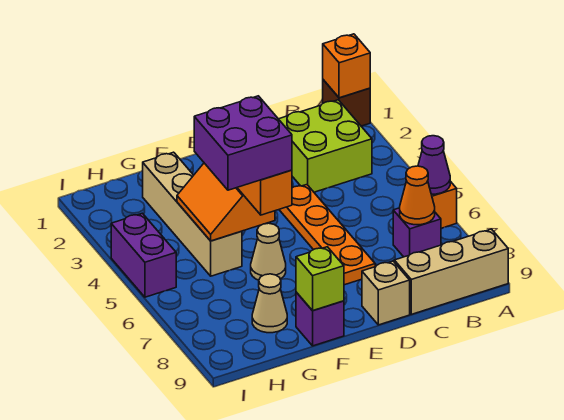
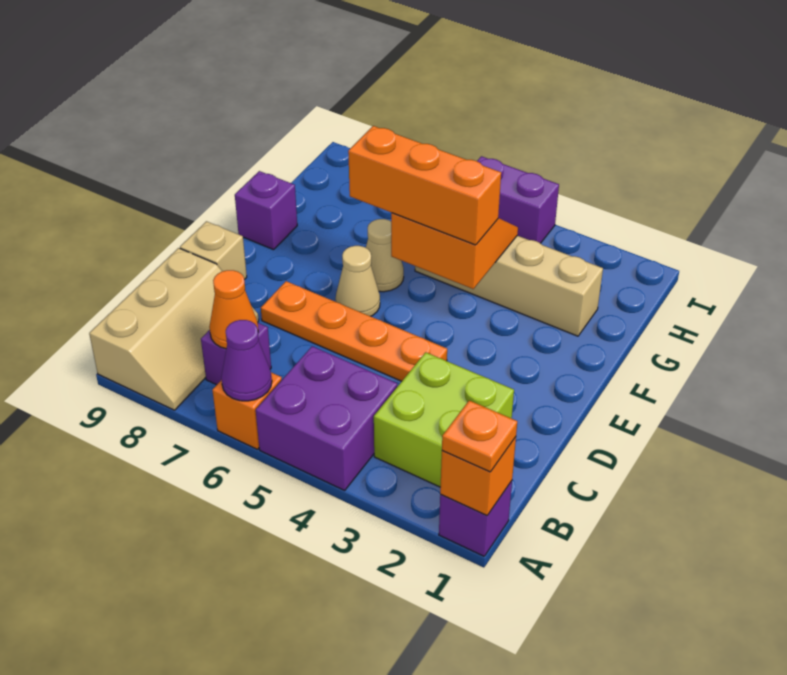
brown 1x1 brick [323,80,370,126] -> purple 1x1 brick [439,481,512,556]
none -> orange 1x1 plate [442,400,517,472]
purple 2x2 brick [194,96,292,190] -> purple 2x2 brick moved to [256,346,397,490]
lime 1x1 brick [296,247,344,311] -> none
tan 1x1 cone [252,274,287,333] -> tan 1x1 cone moved to [335,246,380,316]

